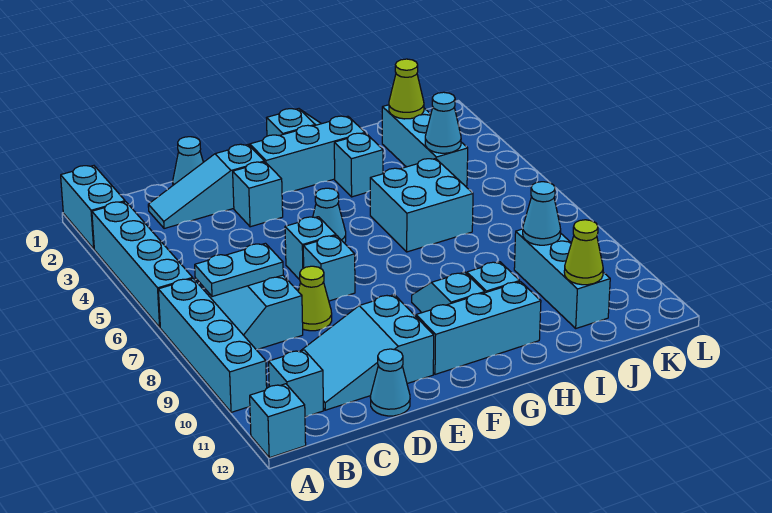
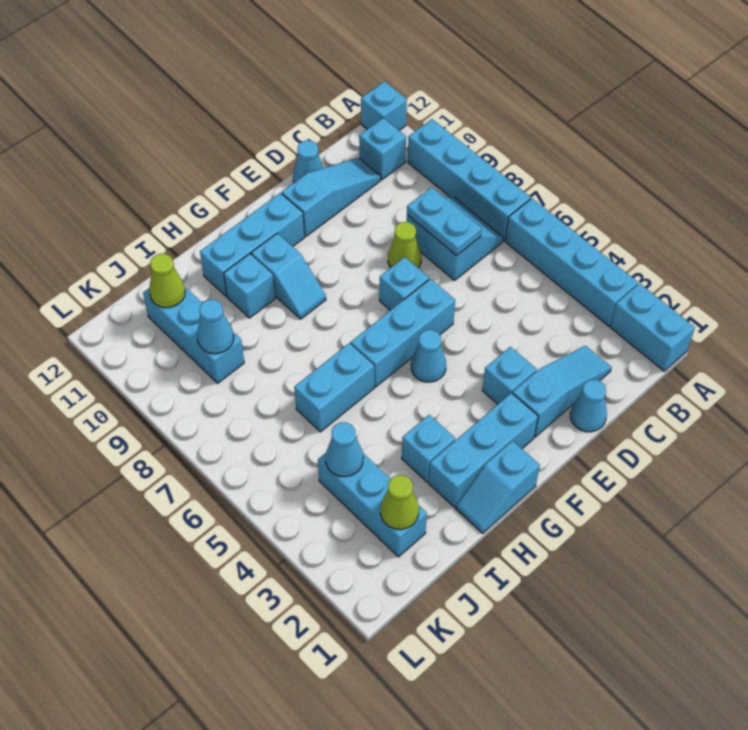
cyan 1x2 plate [195,243,283,297] -> cyan 1x2 plate turned to [407,187,482,256]
cyan 2x3 slope [301,295,434,410] -> cyan 1x3 slope [282,158,381,236]
cyan 1x1 brick [285,217,336,280] -> cyan 1x3 brick [351,279,455,387]
cyan 2x2 brick [370,159,473,252] -> cyan 1x2 brick [294,343,374,432]

